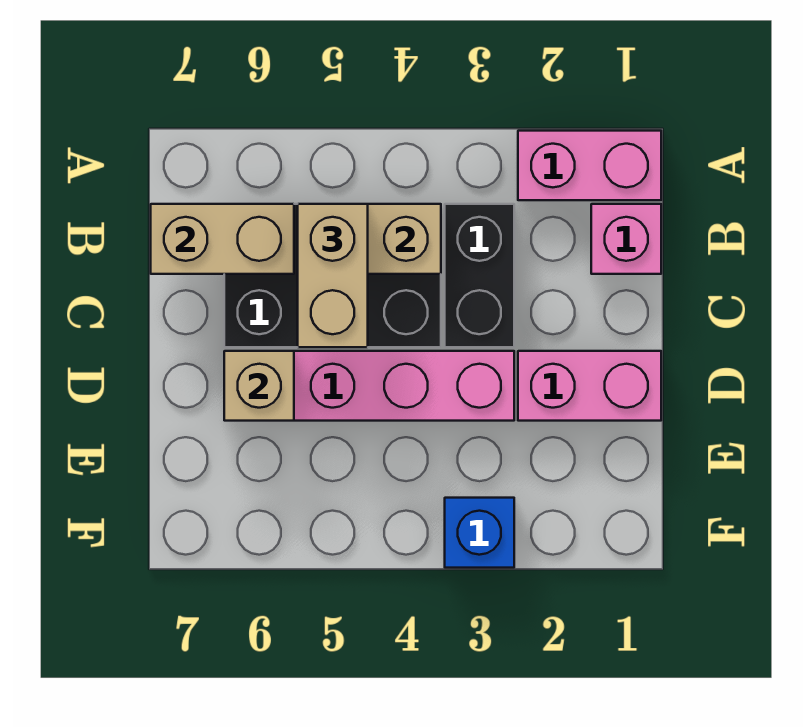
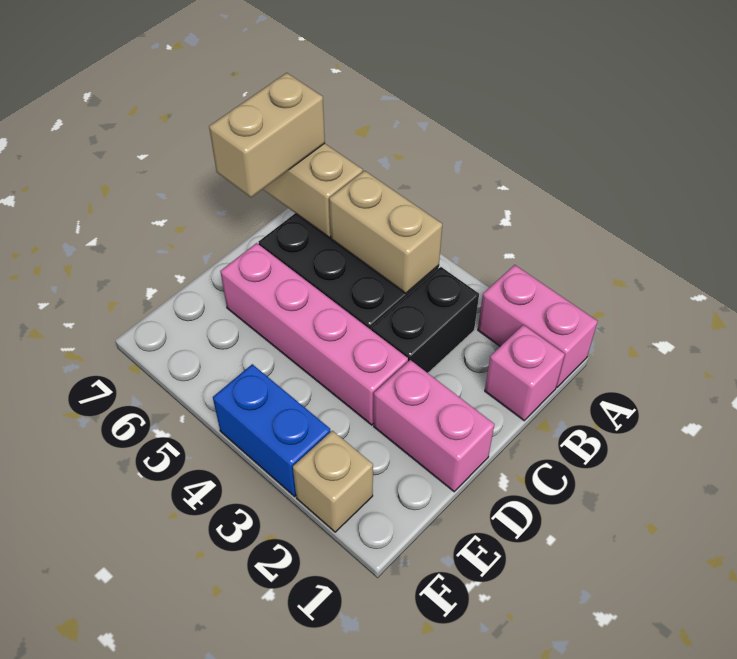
tan 1x2 brick [298,204,368,347] -> tan 1x2 brick moved to [209,73,325,198]
tan 1x1 brick [224,351,294,421] -> tan 1x1 brick moved to [293,431,373,532]
blue 1x1 brick [445,498,514,568] -> blue 1x2 brick [213,364,331,496]

